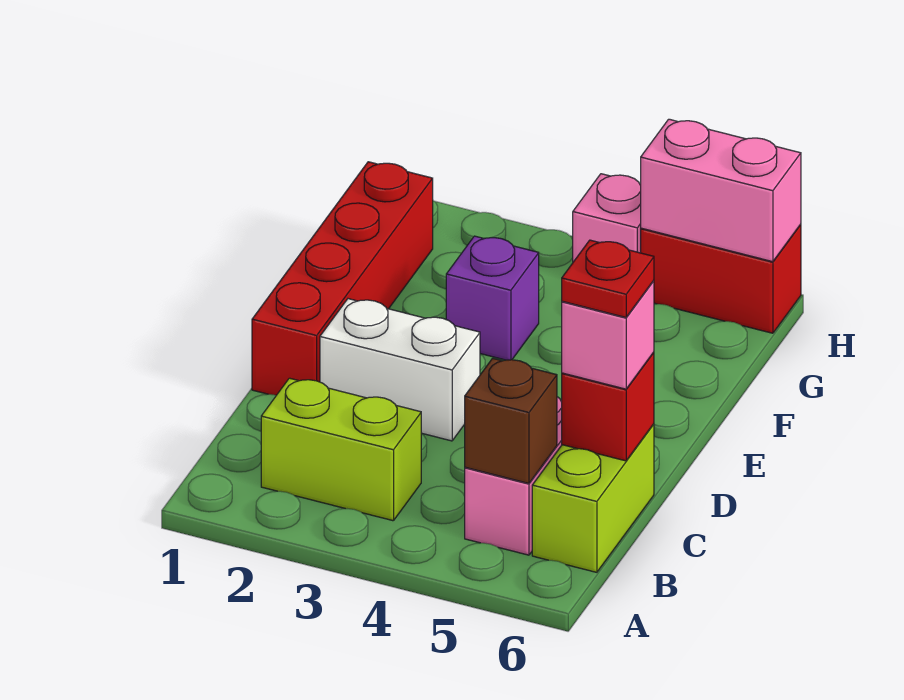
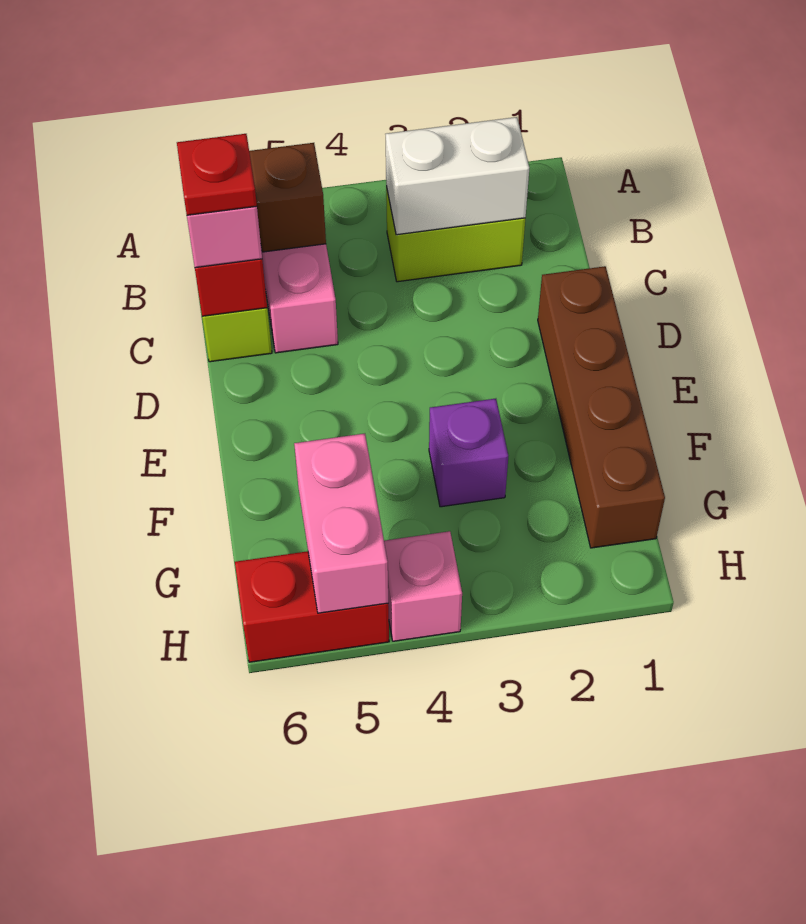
red 1x4 brick [252,162,433,395] -> brown 1x4 brick [538,266,665,548]
white 1x2 brick [320,299,480,441] -> white 1x2 brick moved to [386,117,529,235]
pink 1x2 brick [641,119,801,262] -> pink 1x2 brick turned to [294,434,388,613]

